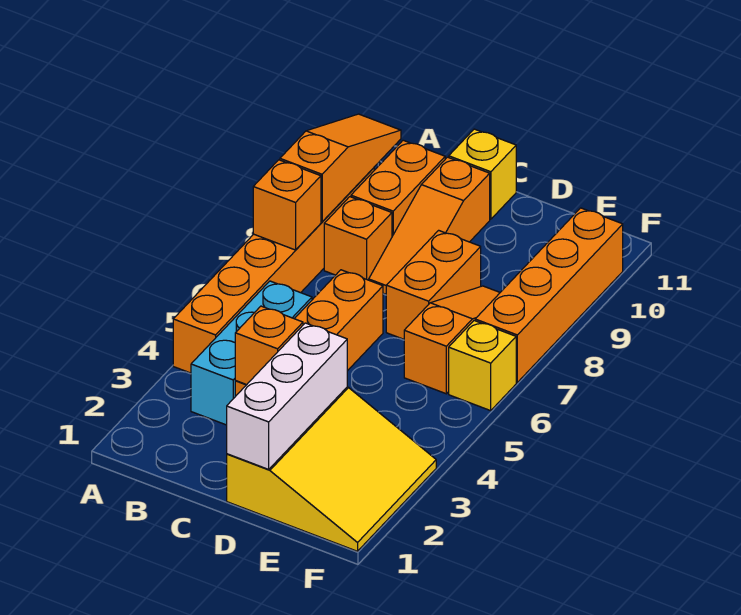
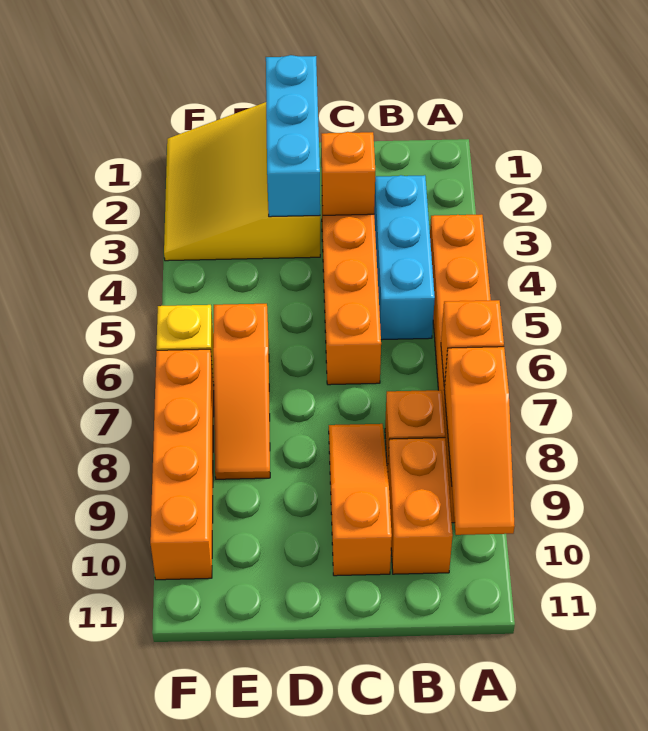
yellow 1x1 brick [449,129,516,219] -> none
white 1x3 brick [227,323,347,469] -> cyan 1x3 brick [266,55,320,217]
orange 1x2 brick [386,230,481,339] -> none

